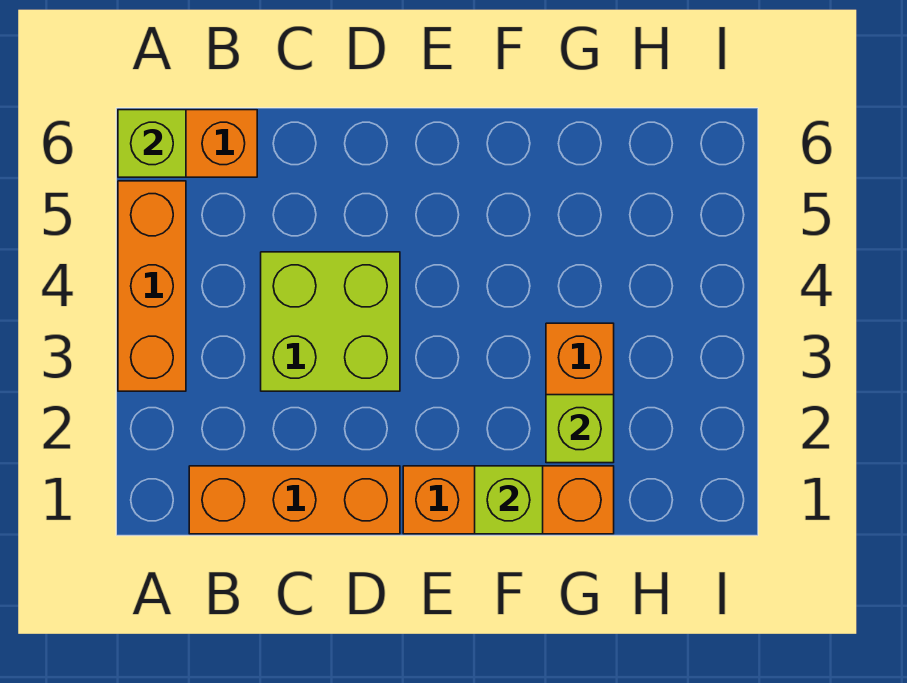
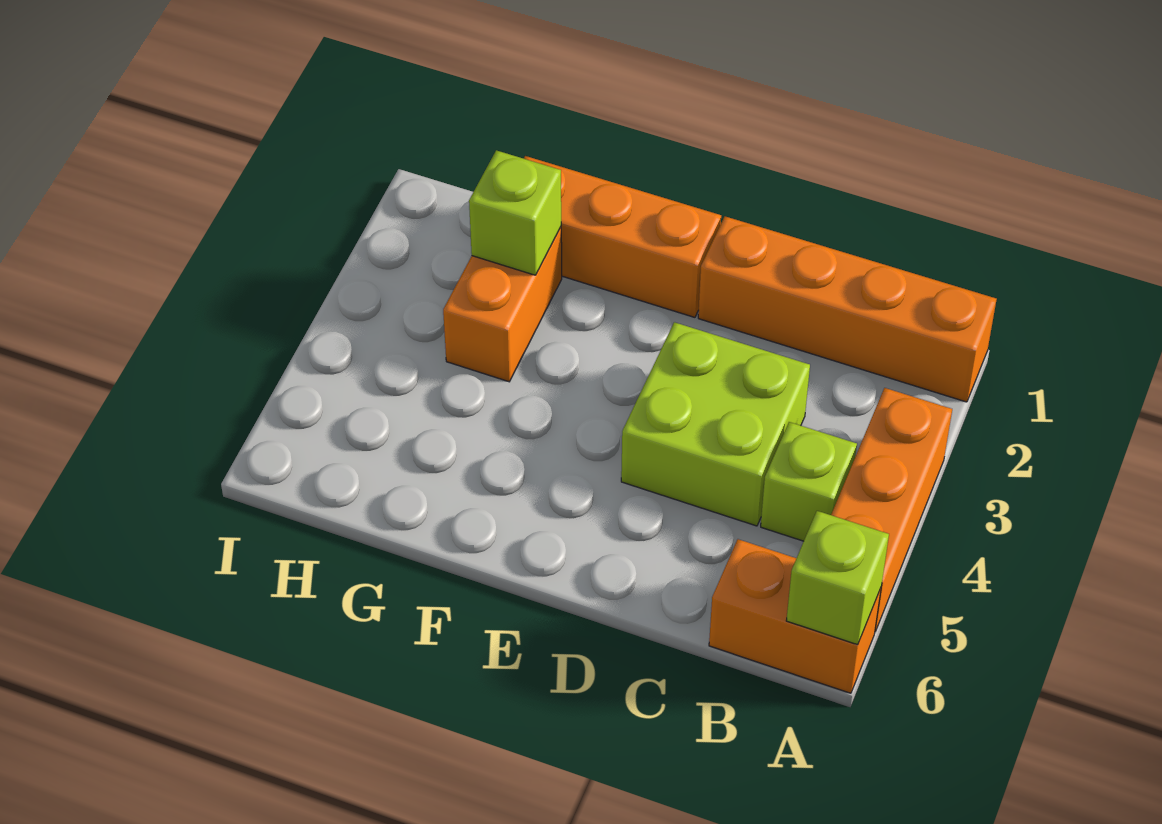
orange 1x3 brick [189,466,400,534] -> orange 1x4 brick [698,216,997,402]
lime 1x1 brick [475,466,543,534] -> lime 1x1 brick moved to [761,422,857,541]

